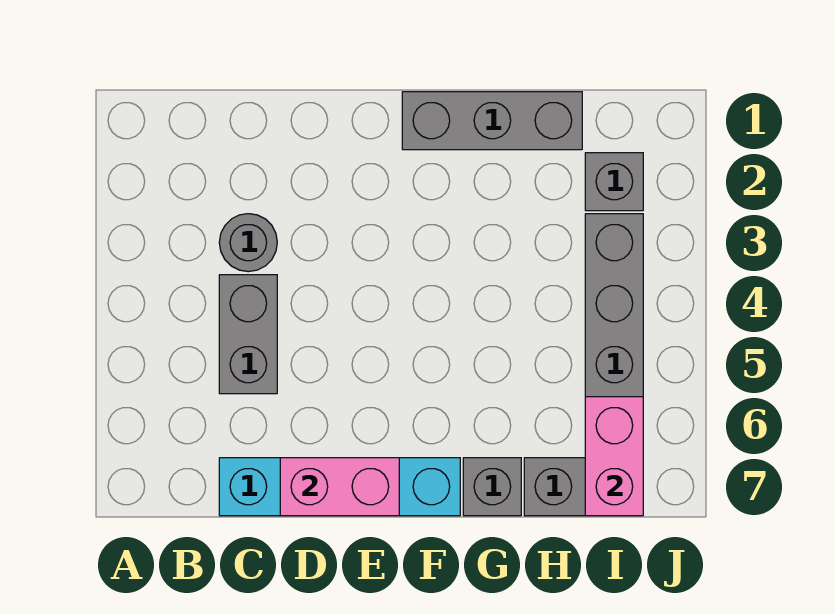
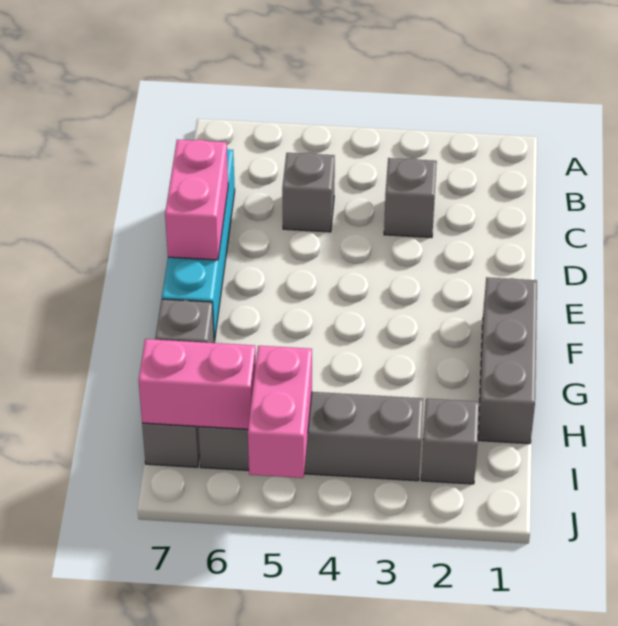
grey 1x1 round brick [219,214,277,272] -> grey 1x1 brick [384,158,437,238]
grey 1x2 brick [219,275,277,394] -> grey 1x1 brick [282,153,335,232]
none -> pink 1x2 brick [248,346,312,478]

